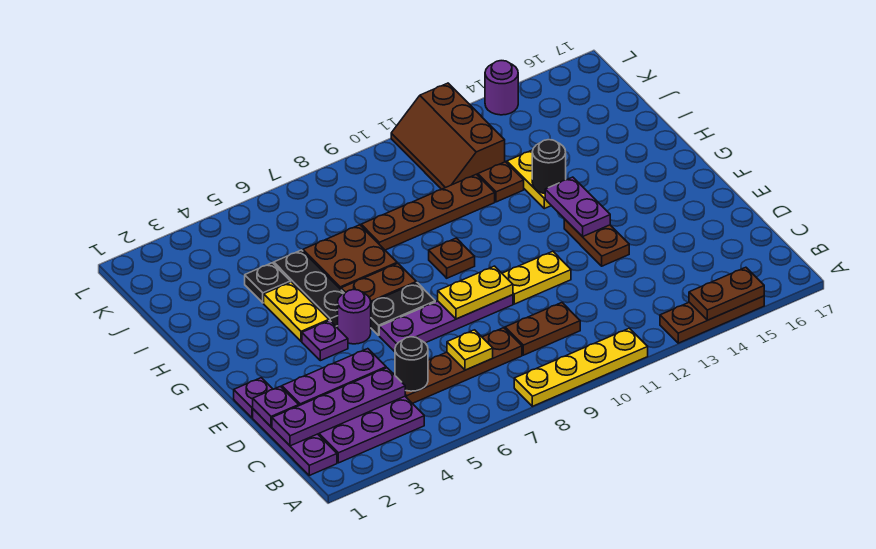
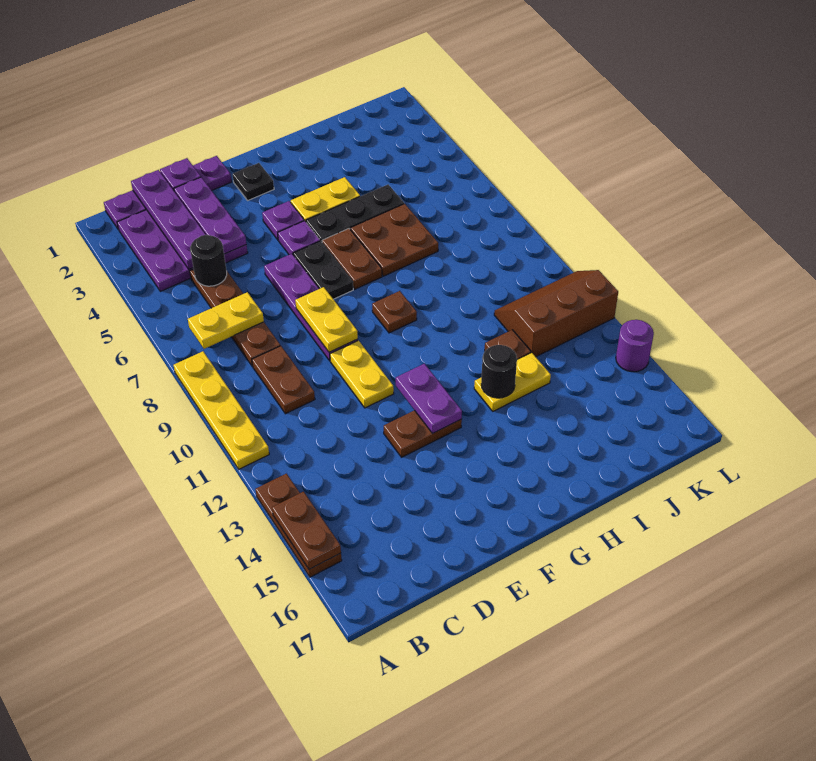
yellow 1x1 plate [447,330,493,370] -> yellow 1x2 plate [188,292,264,349]
purple 1x1 round brick [338,290,371,344] -> purple 1x1 plate [278,221,320,255]
purple 1x2 plate [545,177,610,237] -> purple 1x2 plate turned to [396,364,462,433]
black 1x1 plate [245,263,291,303] -> black 1x1 plate moved to [233,163,274,200]
brown 1x4 plate [361,174,495,250] -> none

